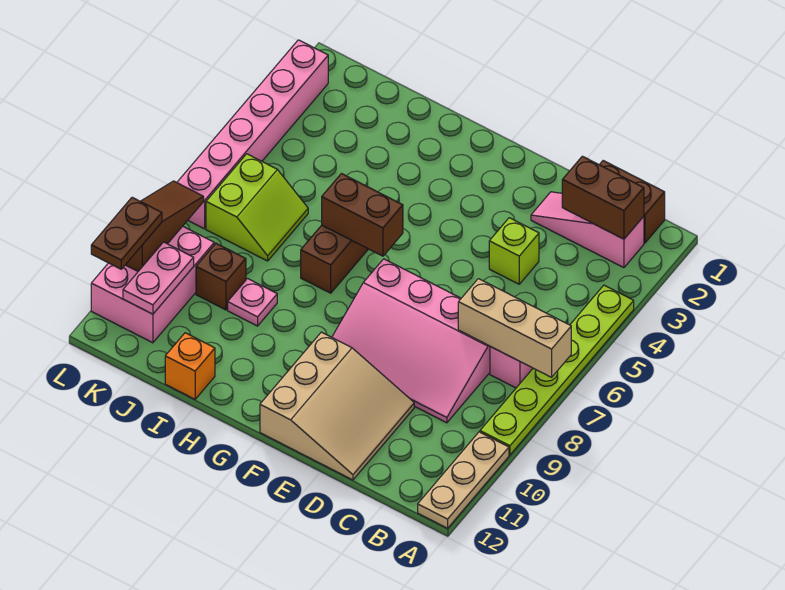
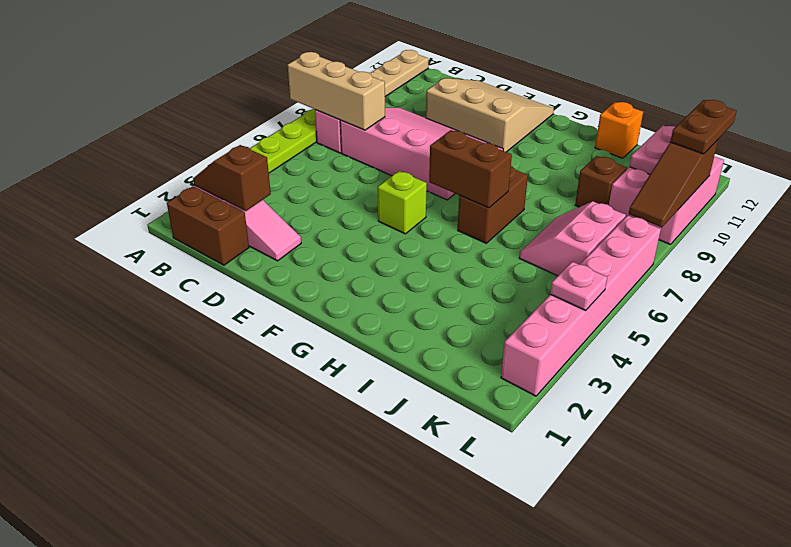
brown 1x2 brick [562,156,644,239] -> brown 1x2 slope [193,145,271,211]
lime 1x1 brick [489,218,539,284] -> lime 1x1 brick moved to [378,171,427,234]
tan 3x3 slope [260,332,414,480] -> tan 3x3 slope turned to [426,78,554,152]
pink 1x1 plate [228,279,277,326] -> pink 1x1 plate moved to [550,262,607,311]
lime 2x2 slope [206,154,308,261] -> pink 2x2 slope [519,201,626,276]

